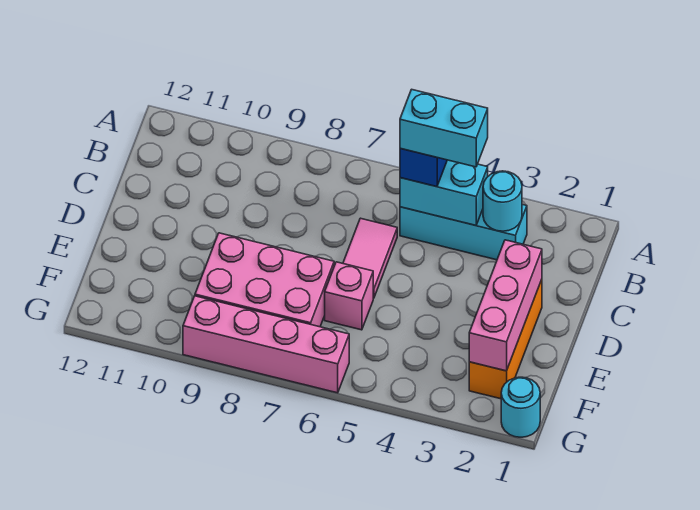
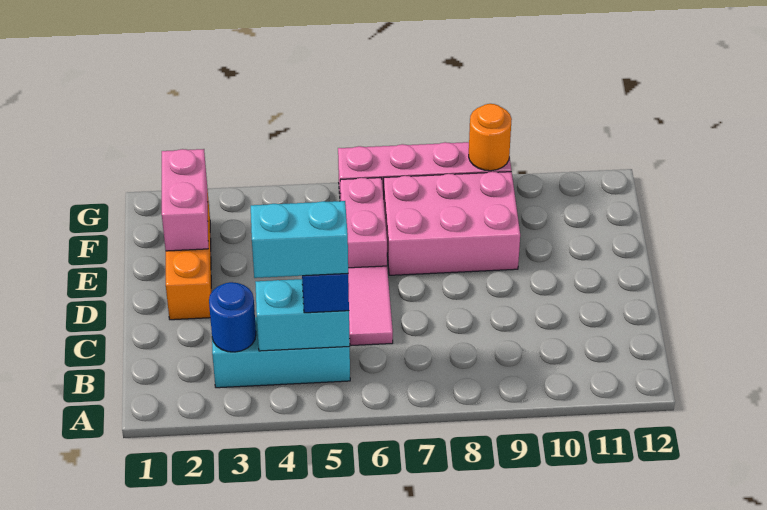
cyan 1x1 round brick [483,171,522,231] -> blue 1x1 round brick [209,282,256,352]
pink 1x3 brick [469,240,542,371] -> pink 1x2 brick [162,149,208,251]
pink 1x1 brick [325,262,373,330] -> pink 1x2 brick [340,178,387,268]
cyan 1x1 round brick [501,377,540,437] -> none
none -> orange 1x1 round brick [469,104,512,171]

